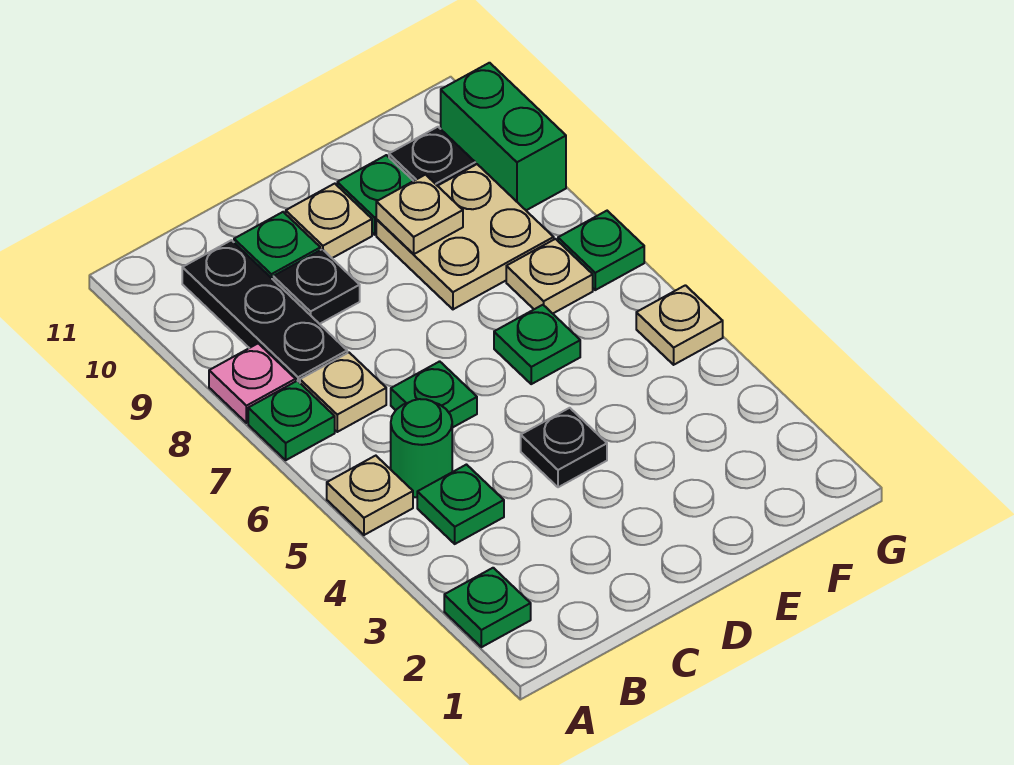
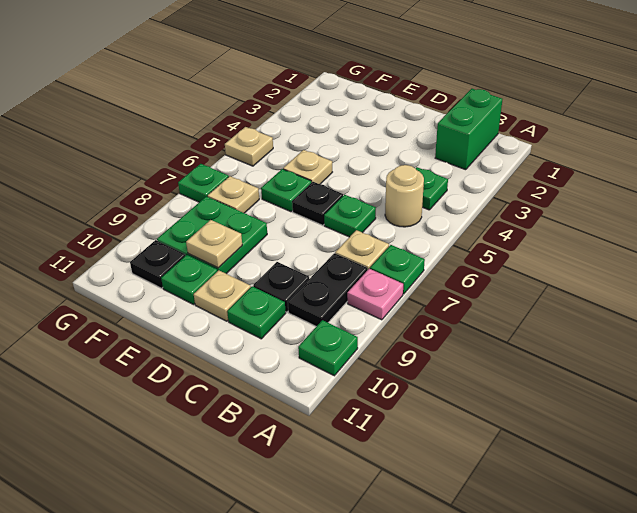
green 1x1 plate [444,568,531,647] -> green 1x1 plate moved to [298,320,358,376]
tan 1x1 plate [327,456,413,535] -> tan 1x1 plate moved to [283,150,332,184]
green 1x1 round brick [391,399,452,497] -> tan 1x1 round brick [385,165,424,227]
black 1x3 plate [182,240,347,383] -> black 1x2 plate [288,253,367,327]
black 1x1 plate [521,408,607,487] -> black 1x1 plate moved to [292,182,343,225]
tan 2x2 plate [376,164,554,309] -> green 2x2 plate [157,196,267,274]
green 1x2 brick [441,63,566,210] -> green 1x2 brick moved to [435,89,503,170]

